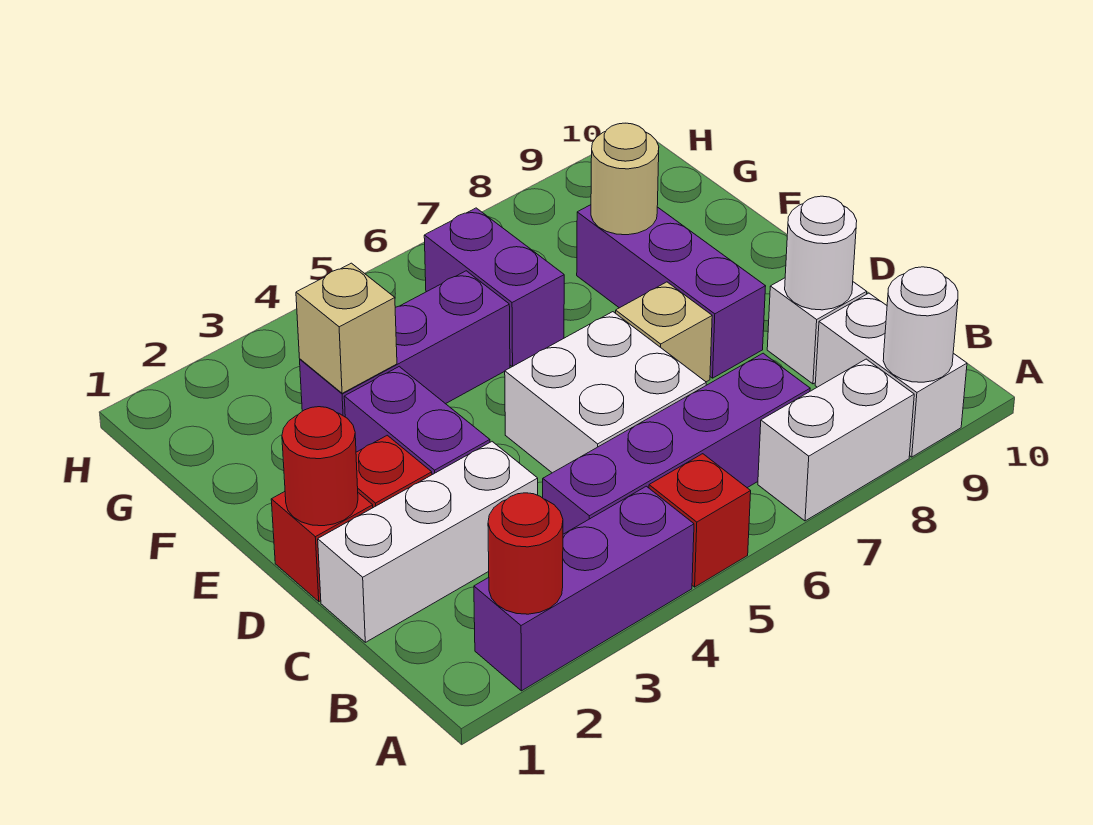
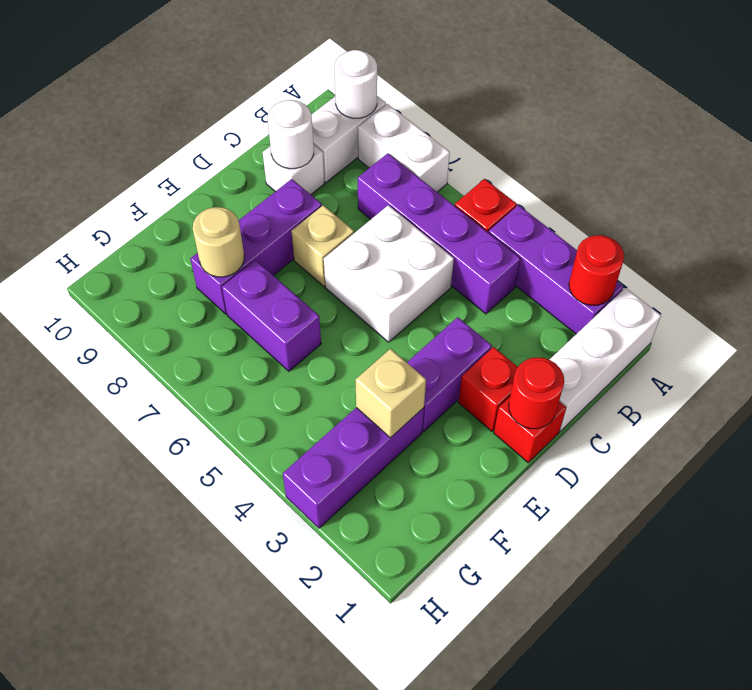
white 1x3 brick [318,442,538,642] -> white 1x3 brick turned to [549,288,661,431]
purple 1x3 brick [300,271,510,417] -> purple 1x3 brick turned to [283,408,424,528]
purple 1x2 brick [424,208,564,367] -> purple 1x2 brick turned to [222,260,321,371]

